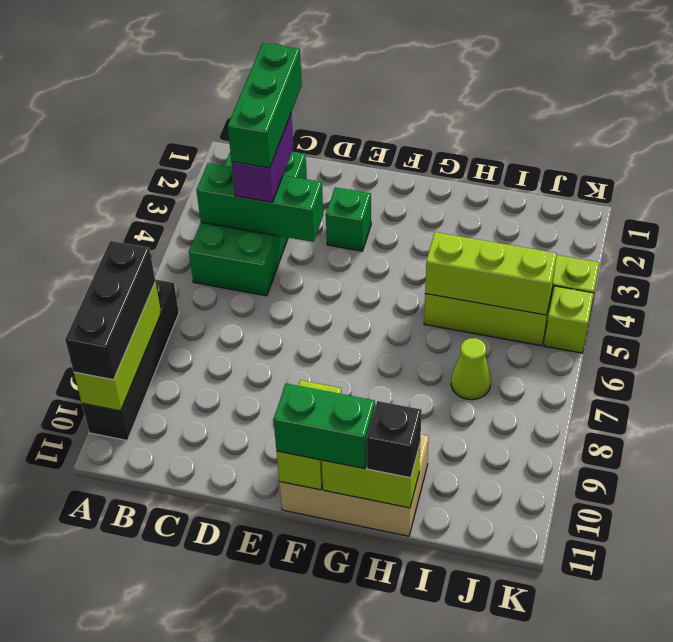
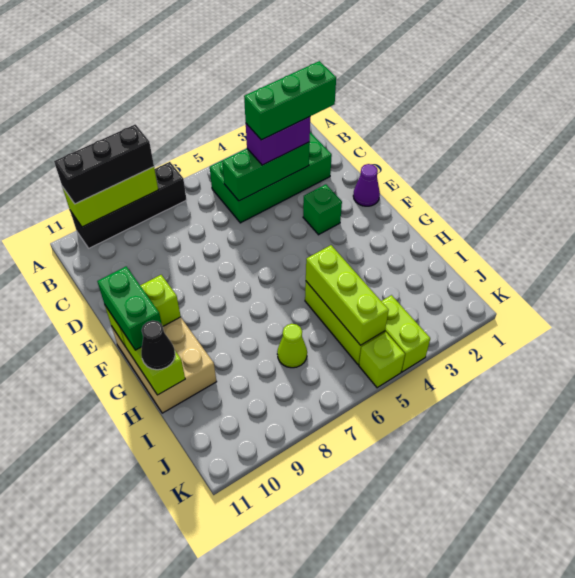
green 1x3 brick [196,163,323,242] -> green 1x3 brick turned to [222,142,310,201]
none -> purple 1x1 cone [353,164,380,206]
black 1x1 brick [367,401,422,478] -> black 1x1 cone [141,320,175,370]

